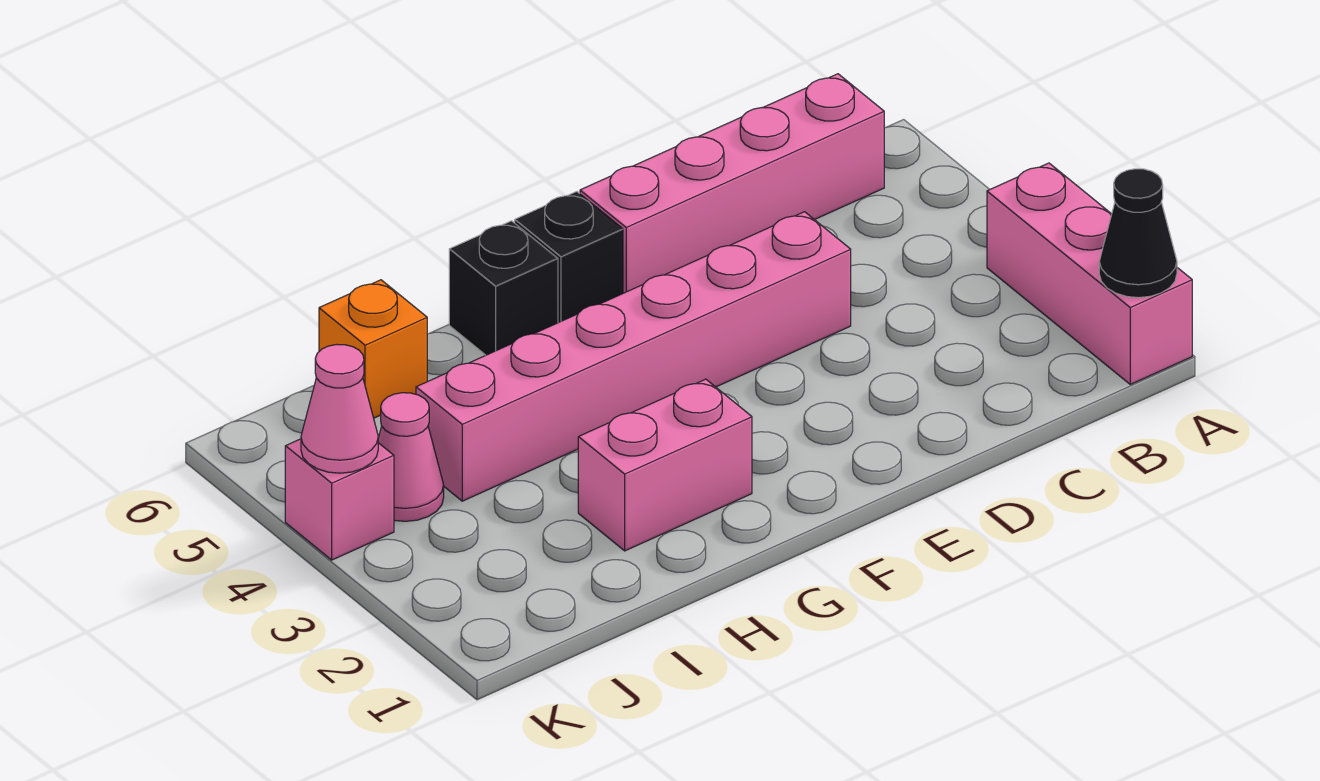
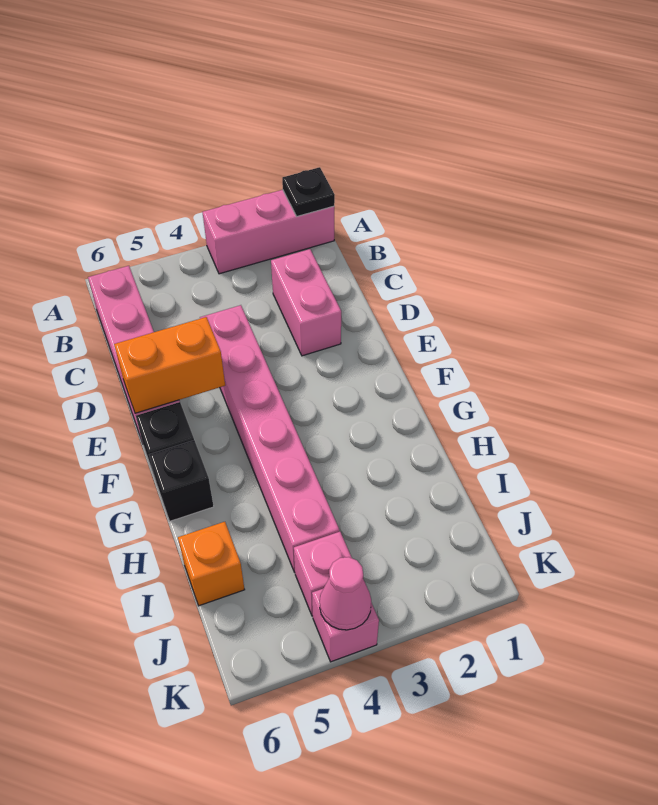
black 1x1 cone [1099,169,1177,298] -> black 1x1 plate [282,167,335,216]
none -> orange 1x2 brick [114,317,225,413]
pink 1x2 brick [578,379,752,551] -> pink 1x2 brick moved to [271,249,341,356]
pink 1x1 cone [378,393,444,521] -> pink 1x1 brick [294,532,352,616]

